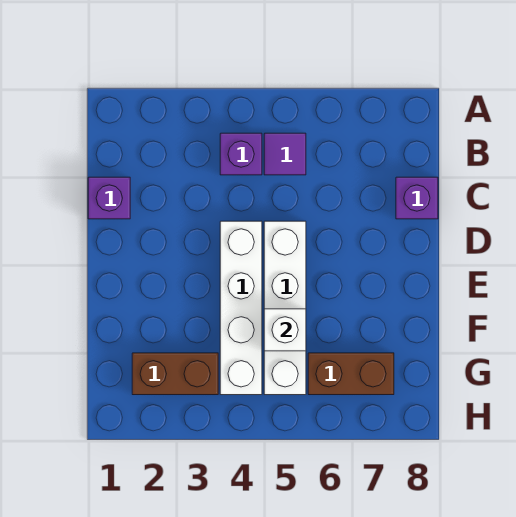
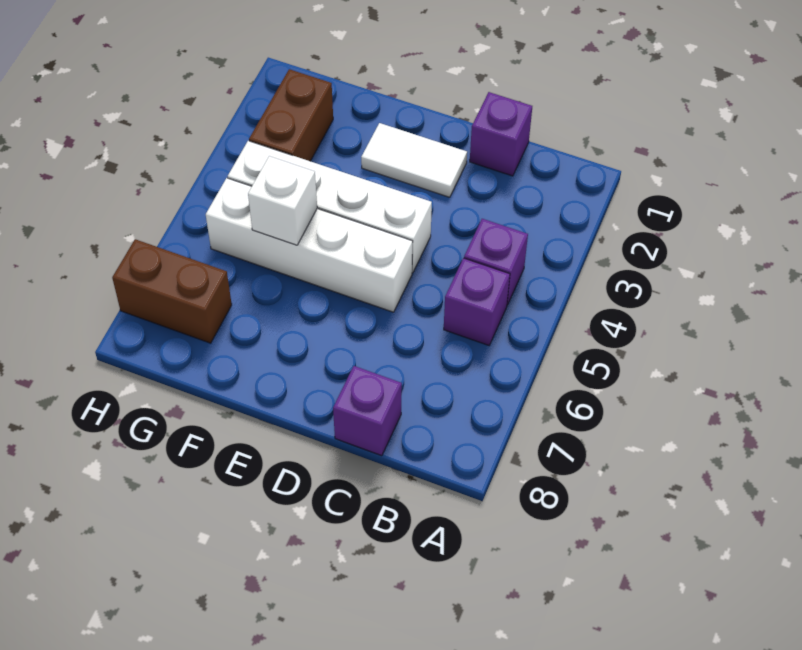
purple 1x1 tile [264,133,306,175] -> purple 1x1 brick [444,258,510,345]
none -> white 1x2 tile [361,123,467,197]
brown 1x2 brick [308,353,394,395] -> brown 1x2 brick turned to [112,239,232,343]

